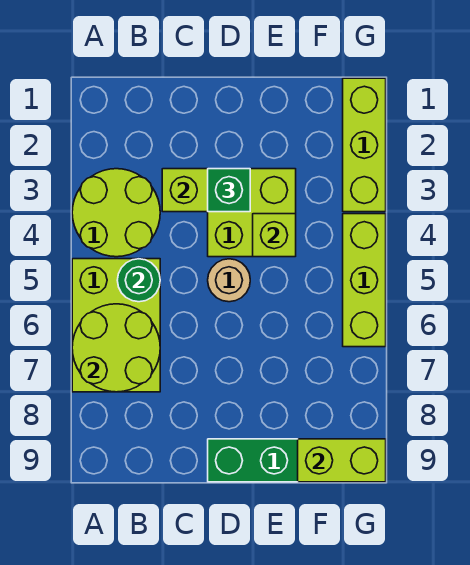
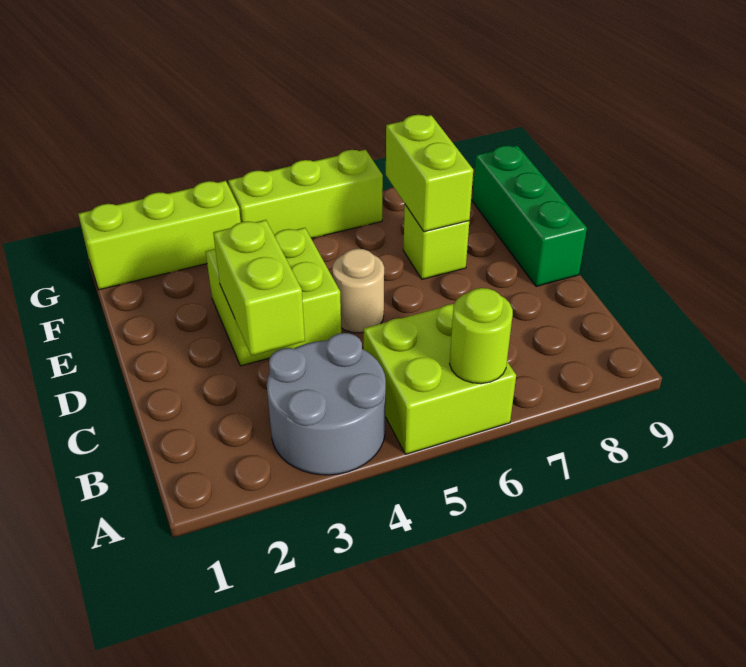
lime 2x2 round brick [72,169,160,257] -> grey 2x2 round brick [267,333,386,475]
lime 2x3 brick [72,259,160,392] -> lime 2x2 brick [364,304,516,454]
lime 2x2 round brick [72,304,160,392] -> lime 1x1 round brick [449,288,513,384]
green 1x1 round brick [117,259,160,302] -> none
green 1x1 brick [208,169,250,212] -> none
lime 1x1 brick [253,214,296,257] -> lime 1x1 brick moved to [403,205,469,279]
lime 1x2 brick [298,439,386,482] -> lime 1x2 brick moved to [386,115,473,232]

